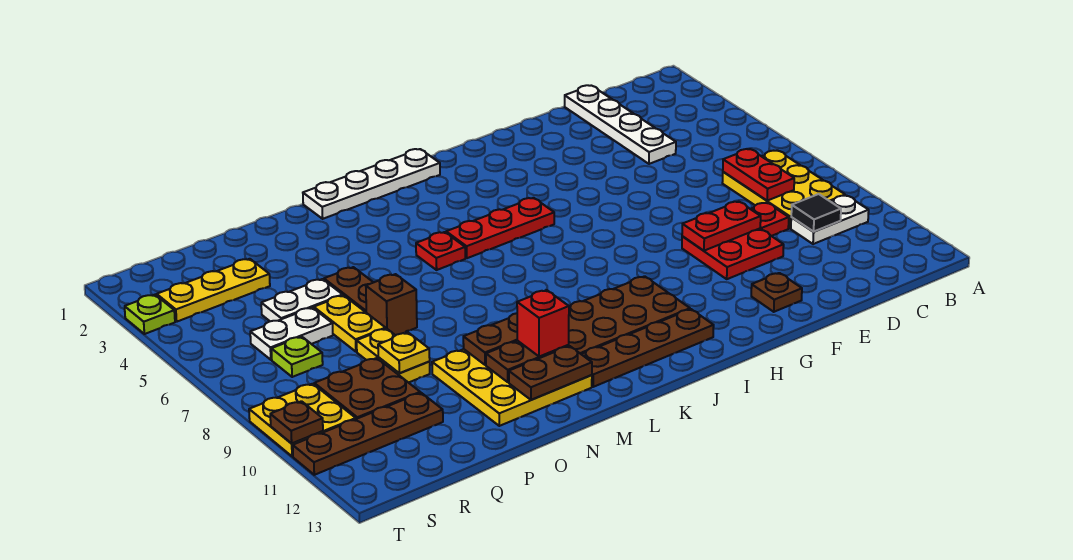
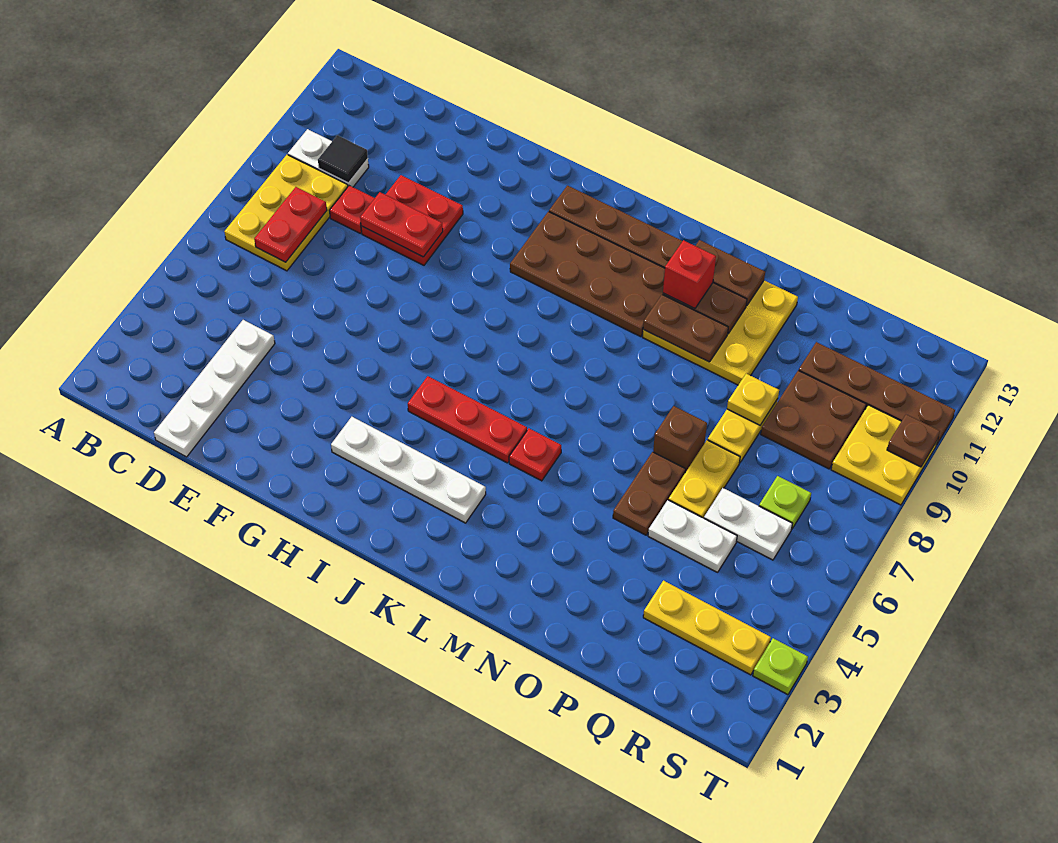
brown 1x1 plate [751,273,802,312] -> none
white 1x4 plate [303,149,440,219] -> white 1x4 plate moved to [331,417,486,523]

